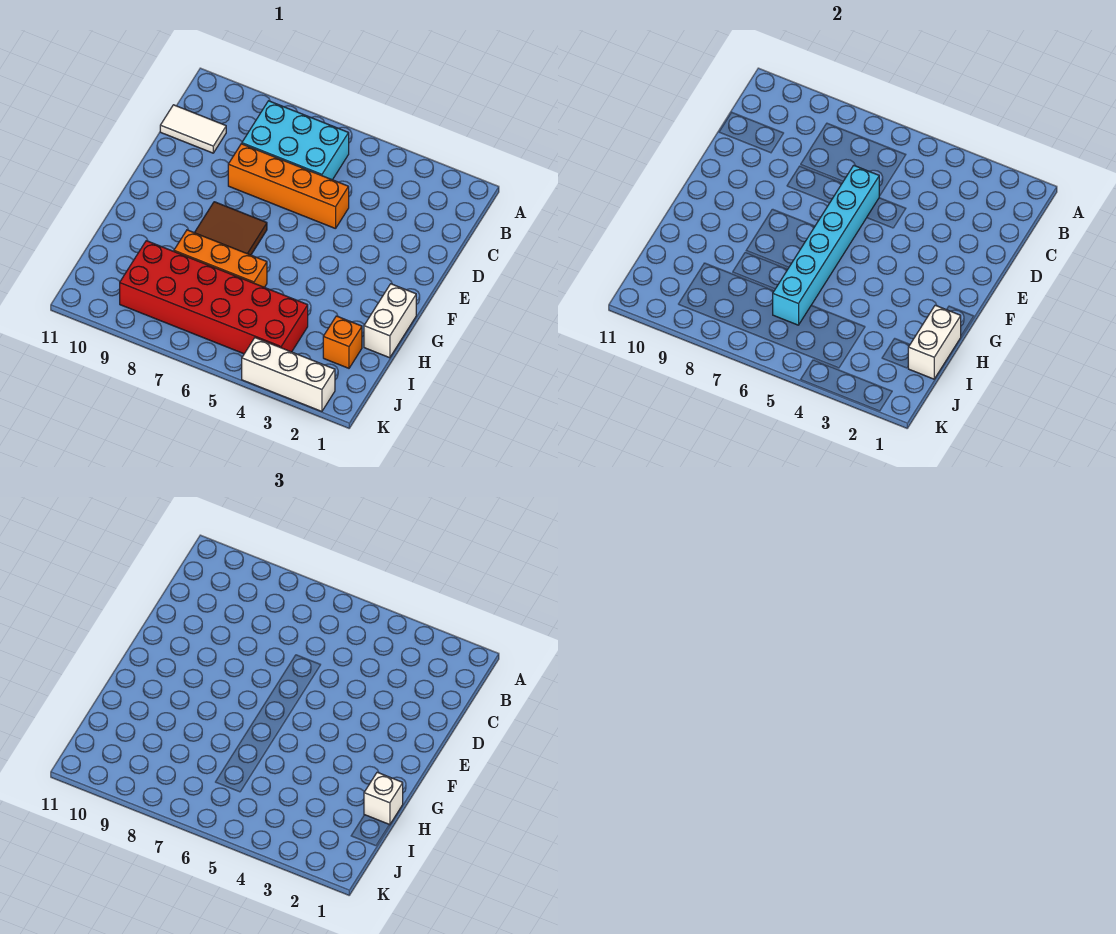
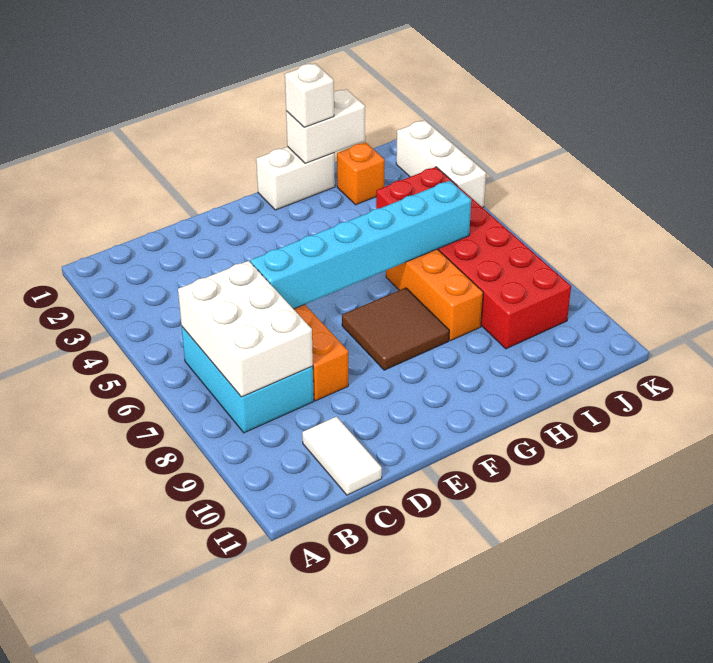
none -> white 2x3 brick [178,261,313,397]

